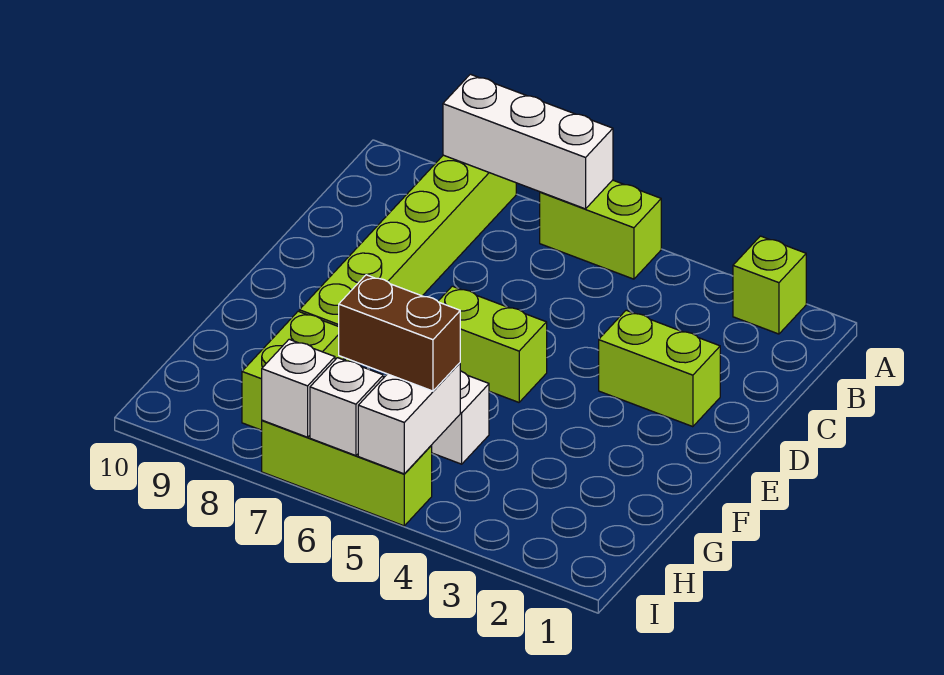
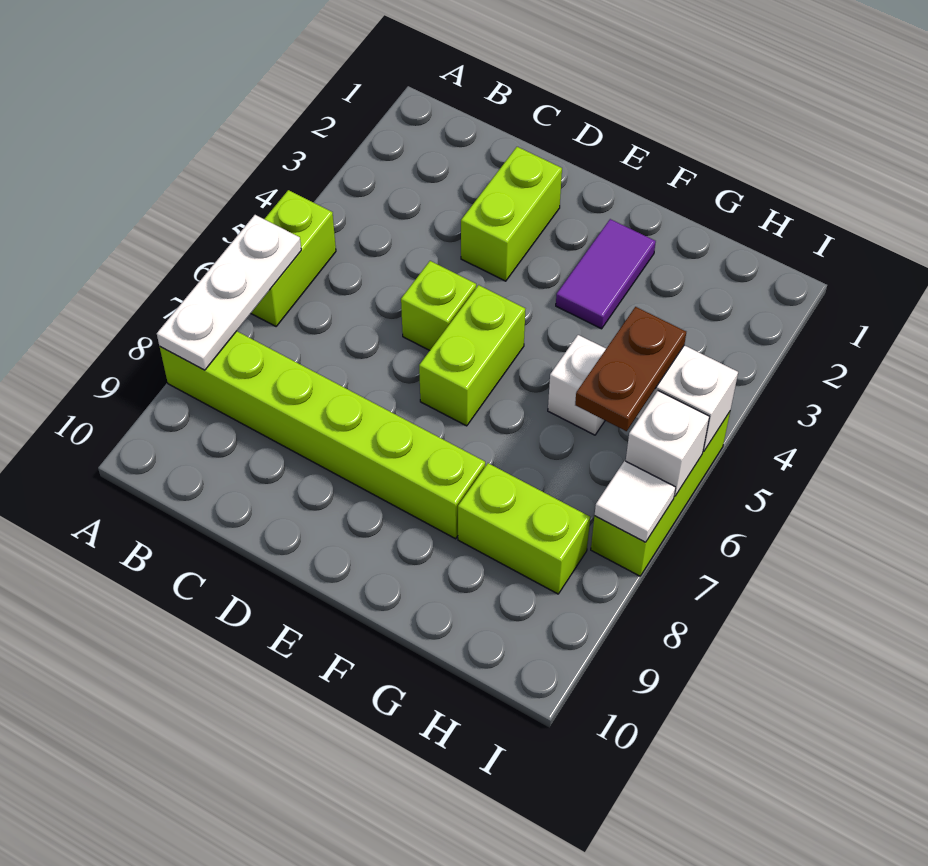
lime 1x1 brick [733,236,806,334] -> lime 1x1 brick moved to [401,261,476,350]
white 1x3 brick [443,74,613,209] -> white 1x3 plate [157,215,301,370]
none -> purple 1x2 tile [556,219,656,329]
brown 1x2 brick [339,275,460,391] -> brown 1x2 plate [575,307,686,431]
white 1x1 brick [262,339,335,437] -> white 1x1 tile [595,461,676,542]

